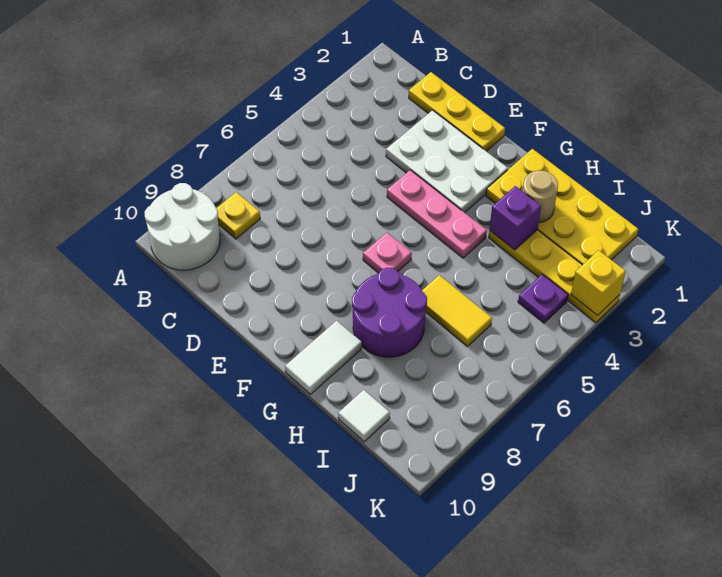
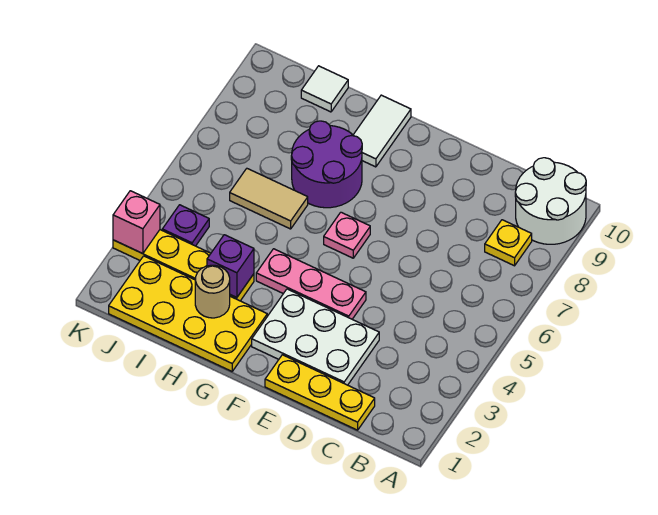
yellow 1x2 tile [422,275,492,346] -> tan 1x2 tile [230,169,308,229]
yellow 1x1 brick [571,250,626,315] -> pink 1x1 brick [113,191,160,254]

